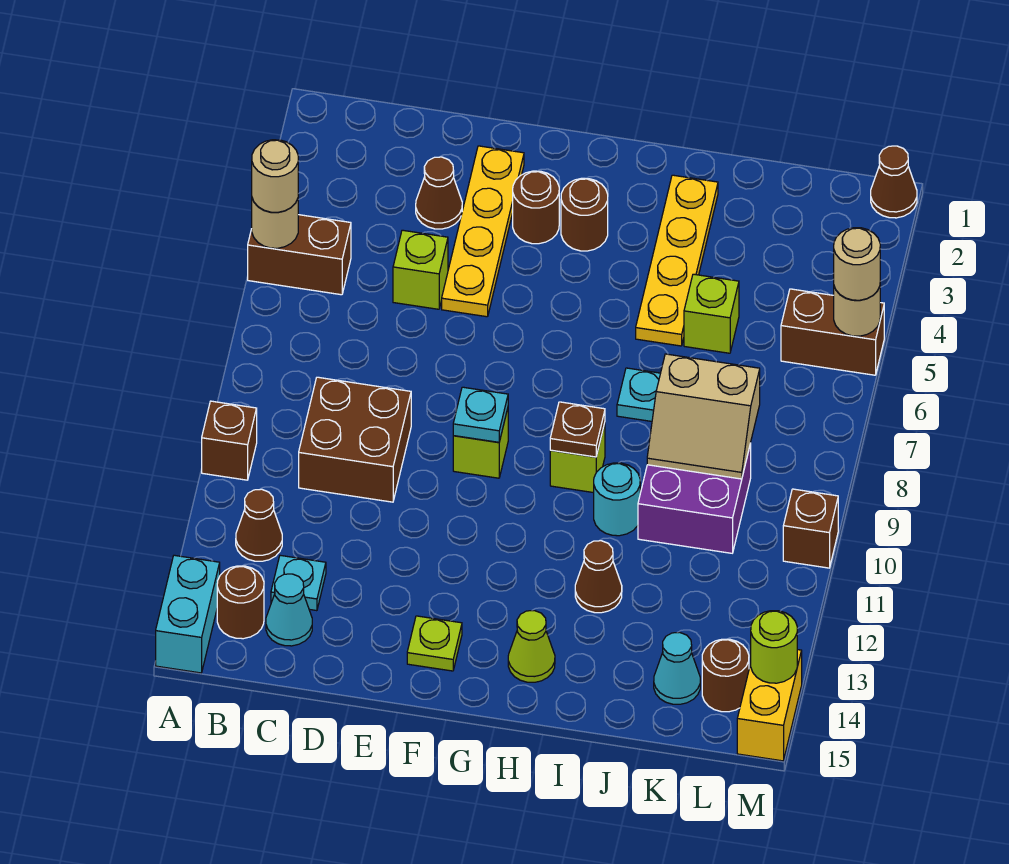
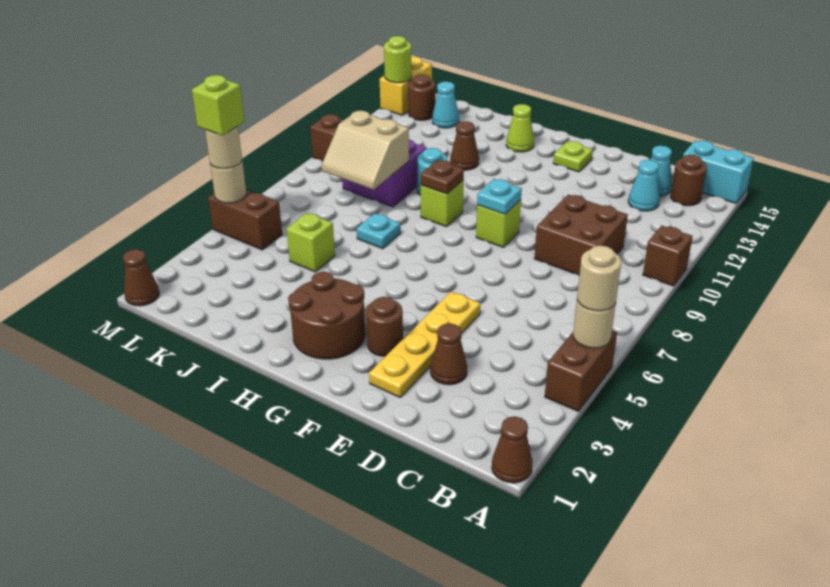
brown 1x2 brick [248,215,351,295] -> brown 1x2 brick turned to [545,331,617,411]
cyan 1x2 brick [156,555,220,673] -> cyan 1x2 brick turned to [683,141,754,203]
brown 1x1 cone [236,489,282,561] -> brown 1x1 cone moved to [492,416,532,483]
cyan 1x1 plate [271,555,326,611] -> cyan 1x1 cone [628,160,660,211]
lime 1x1 brick [393,230,448,309] -> lime 1x1 brick moved to [192,75,245,136]
brown 1x1 round brick [561,178,608,251] -> brown 2x2 round brick [288,272,365,359]
yellow 1x4 plate [636,175,718,346] -> none
tan 2x2 slope [647,354,760,479] -> tan 2x2 slope turned to [321,111,409,189]

